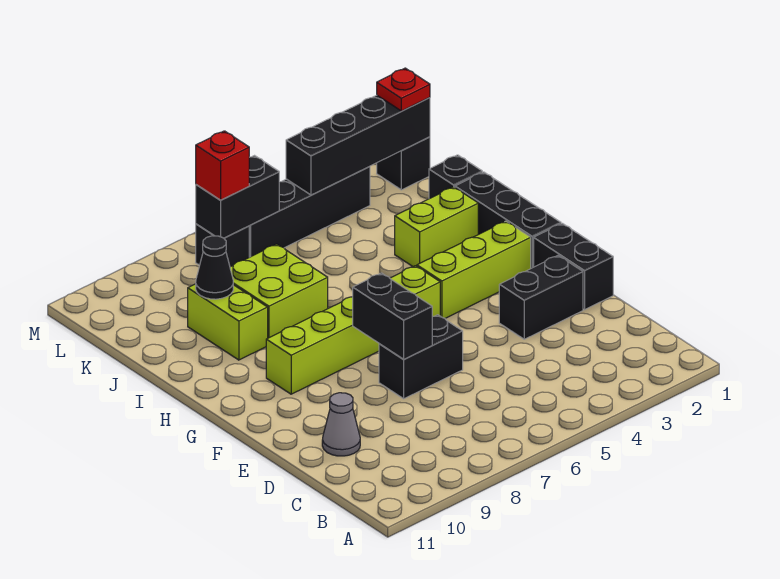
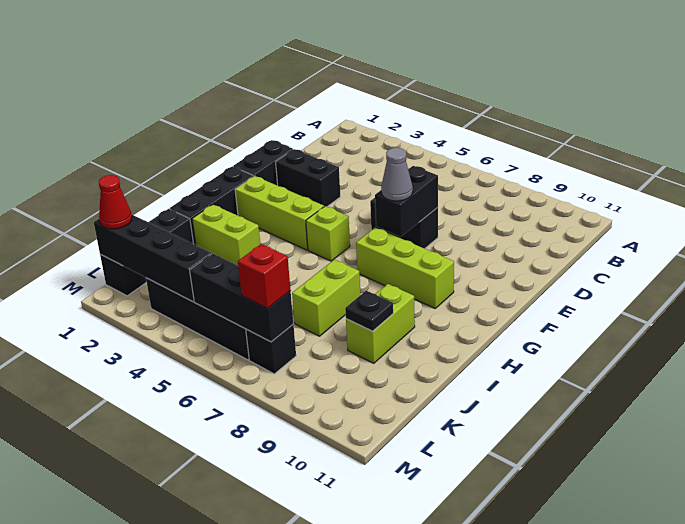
grey 1x1 cone [322,393,360,456] -> grey 1x1 cone moved to [381,148,413,201]
lime 2x2 brick [230,244,328,338] -> lime 1x2 brick [292,260,360,336]
black 1x1 cone [196,236,233,299] -> black 1x1 plate [345,291,393,331]
red 1x1 plate [377,68,430,111] -> red 1x1 cone [99,175,132,229]
black 1x2 brick [196,156,279,238] -> black 1x3 brick [190,253,293,342]

